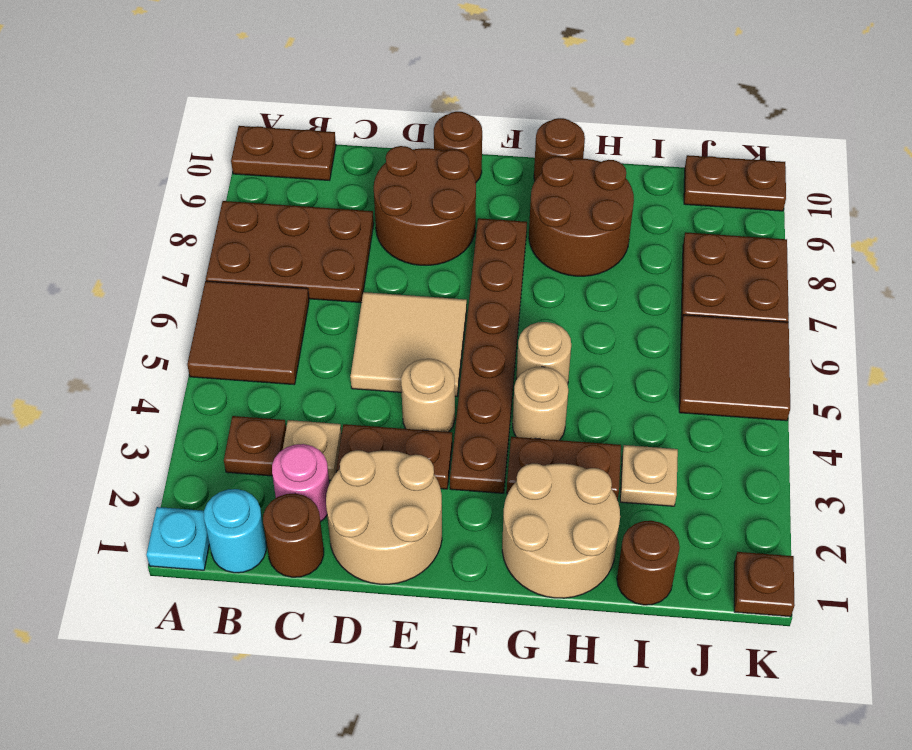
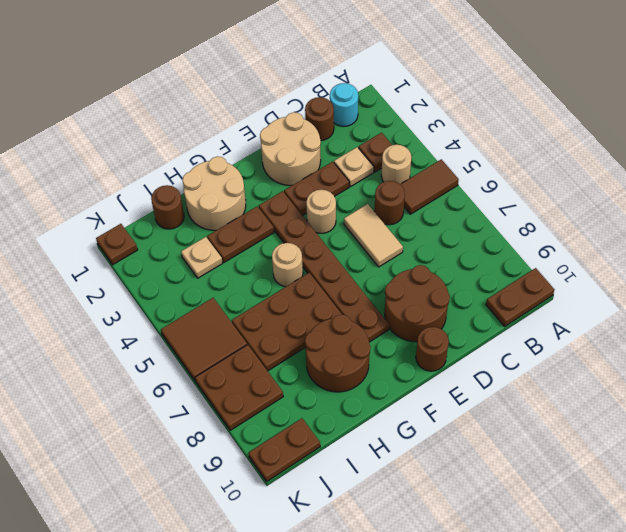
cyan 1x1 plate [146,507,209,570] -> none
brown 2x2 tile [187,281,309,385] -> brown 1x2 tile [400,159,459,214]
brown 2x3 plate [206,201,374,303] -> brown 2x3 plate moved to [232,273,342,371]
pink 1x1 round brick [272,444,329,522] -> none
tan 2x2 tile [350,292,467,396] -> tan 1x2 tile [344,204,403,267]
tan 1x1 round brick [513,367,568,440] -> tan 1x1 round brick moved to [381,145,411,184]
brown 1x1 round brick [534,118,585,181] -> brown 1x1 round brick moved to [374,181,405,225]

